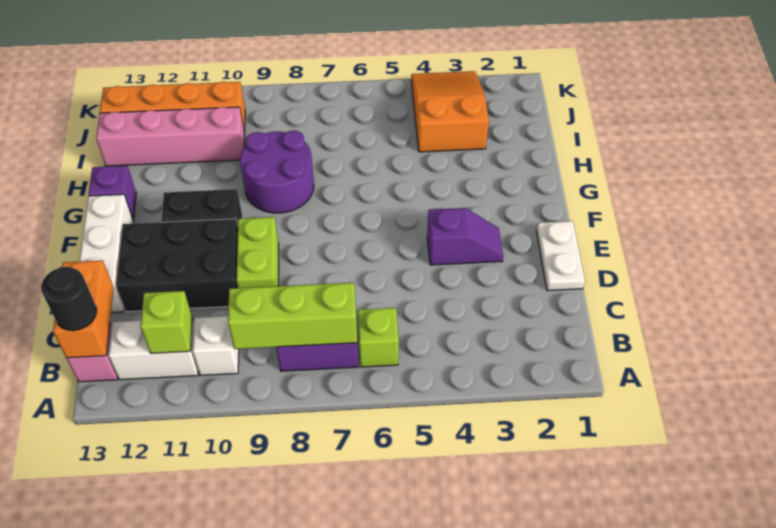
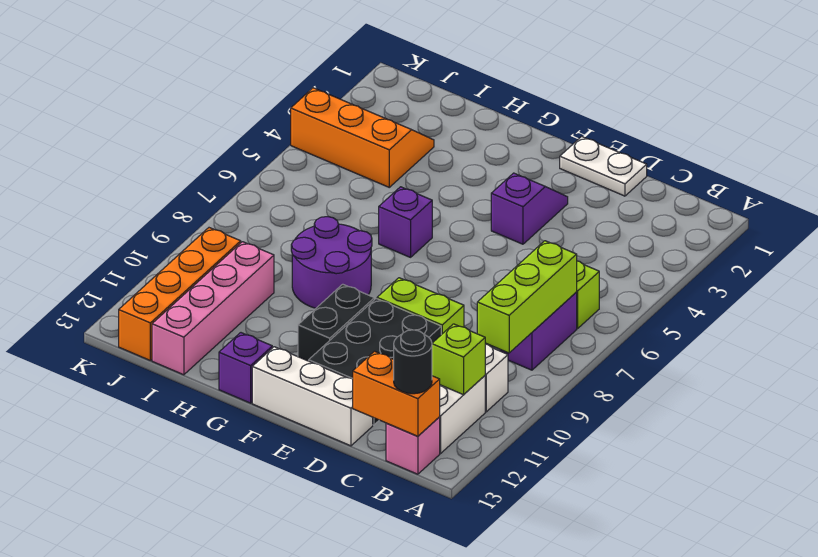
none -> purple 1x1 brick [379,187,432,257]
orange 2x3 slope [411,71,489,152] -> orange 2x3 slope turned to [291,88,434,187]

